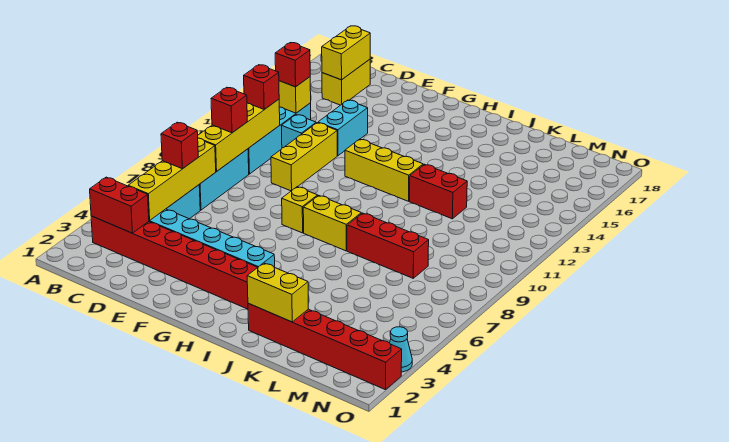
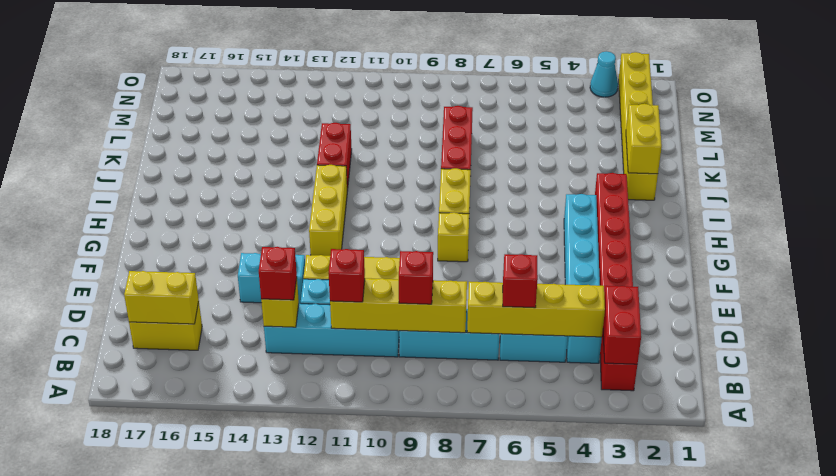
red 1x6 brick [248,303,402,390] -> yellow 1x6 brick [619,52,658,200]

